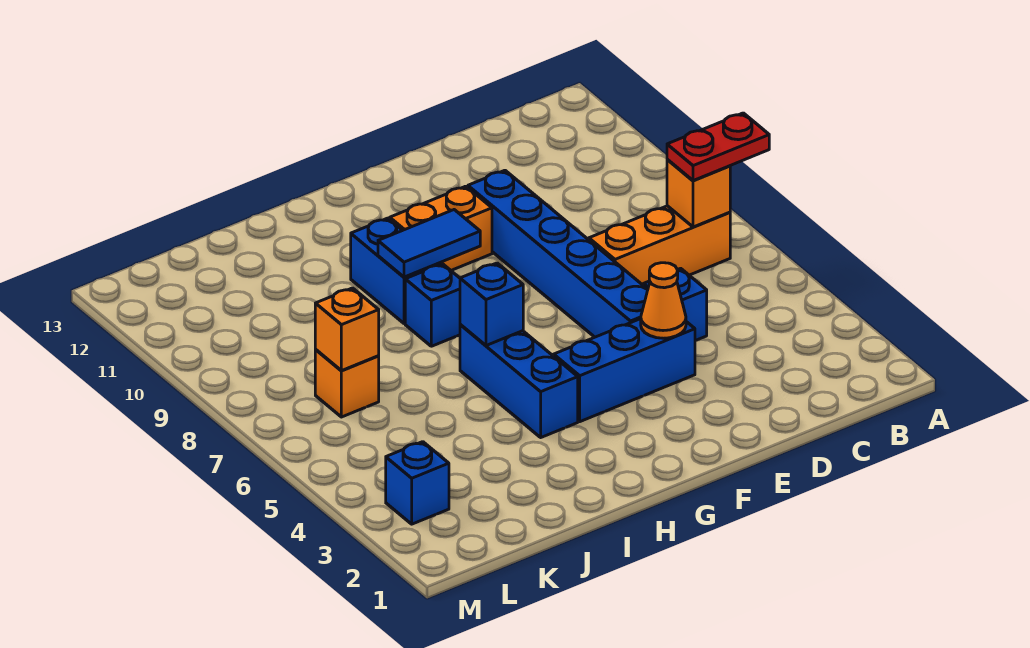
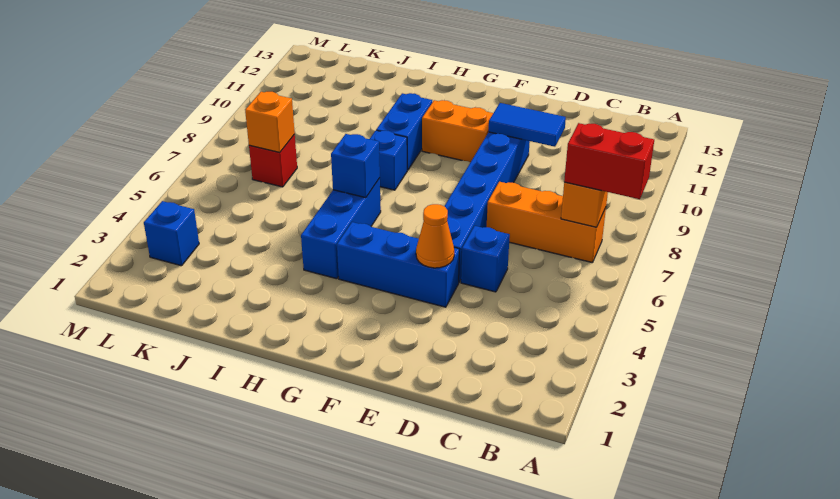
red 1x2 plate [667,113,769,181] -> red 1x2 brick [564,123,654,199]
blue 1x2 tile [378,210,480,277] -> blue 1x2 tile moved to [489,103,566,147]
orange 1x1 brick [315,350,379,417] -> red 1x1 brick [249,135,297,187]

